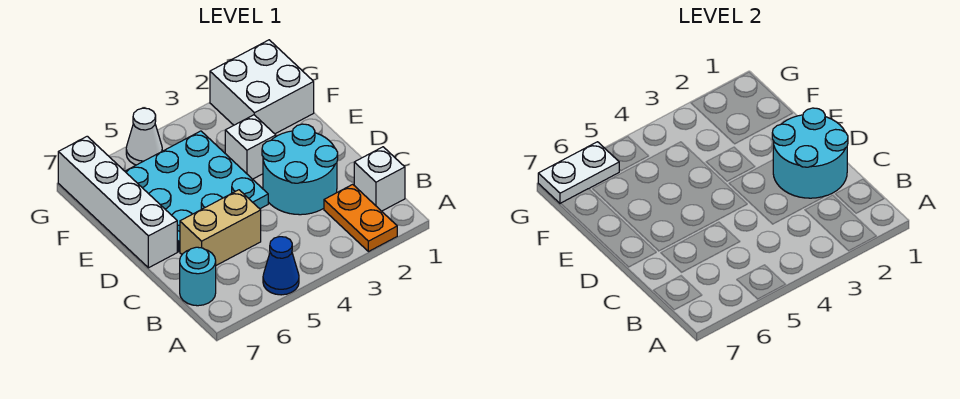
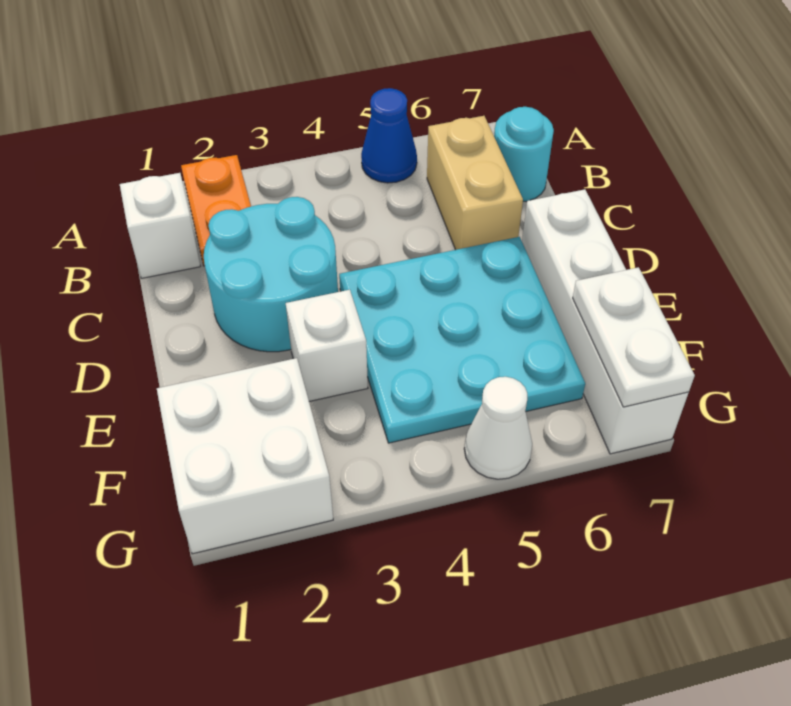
cyan 2x2 round brick [772,108,848,198] -> none
tan 1x2 brick [180,190,261,265] -> tan 1x2 brick turned to [427,116,523,250]
white 1x2 plate [538,142,619,204] -> white 1x2 plate turned to [573,267,695,407]

